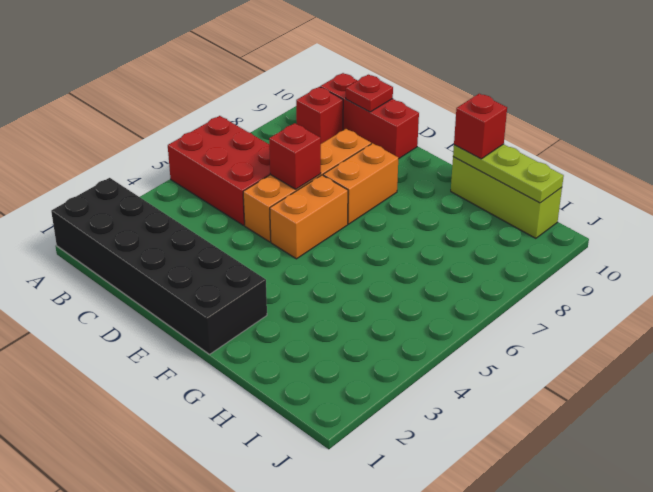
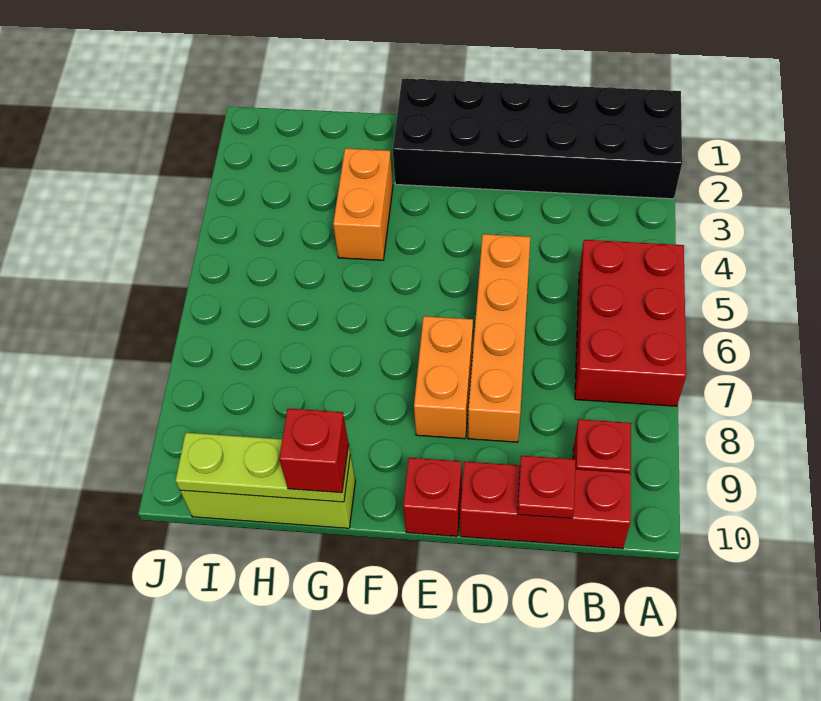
red 2x3 brick [168,116,270,225] -> red 2x3 brick turned to [575,240,686,406]
red 1x1 brick [269,123,321,189] -> red 1x1 brick moved to [403,458,462,536]
orange 1x2 brick [270,175,348,259] -> orange 1x2 brick moved to [333,148,393,260]

